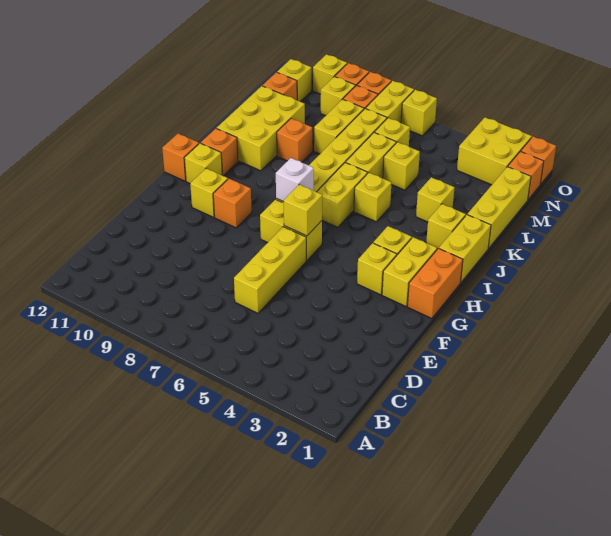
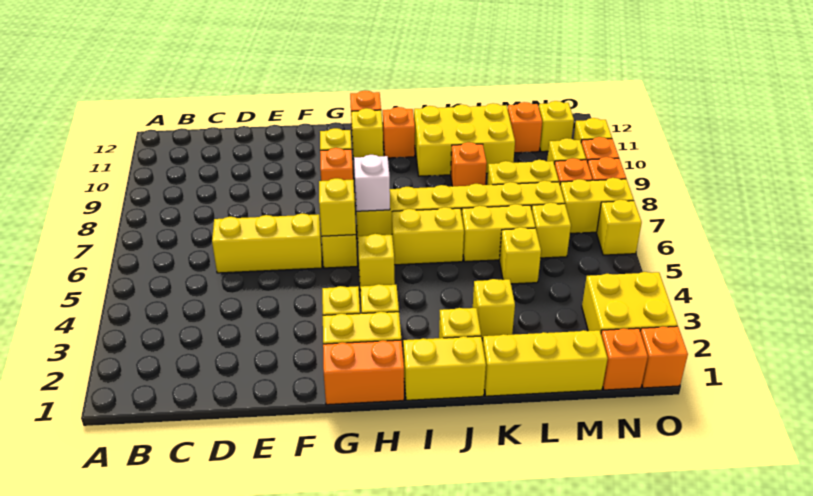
yellow 1x1 brick [354,173,391,222] -> yellow 1x1 brick moved to [358,234,395,291]

